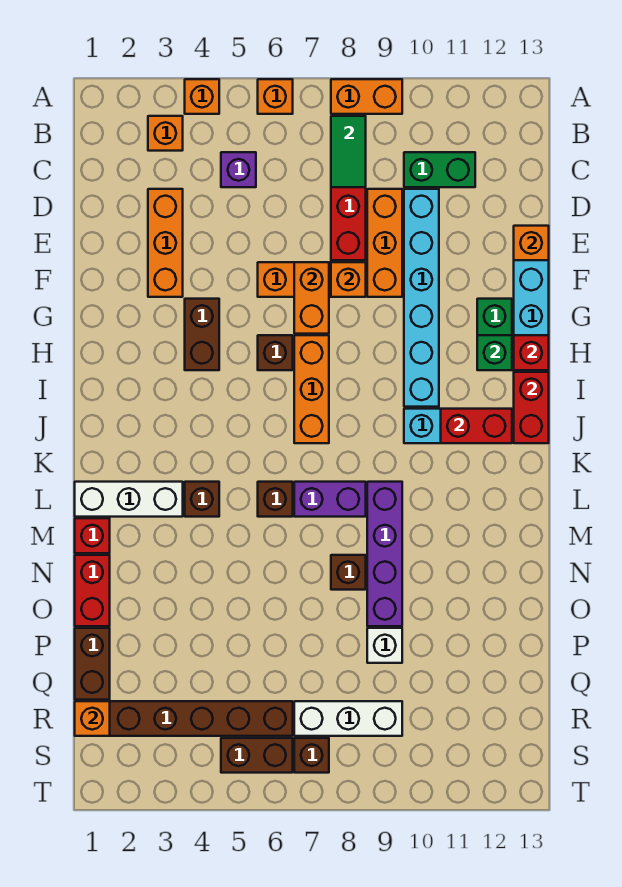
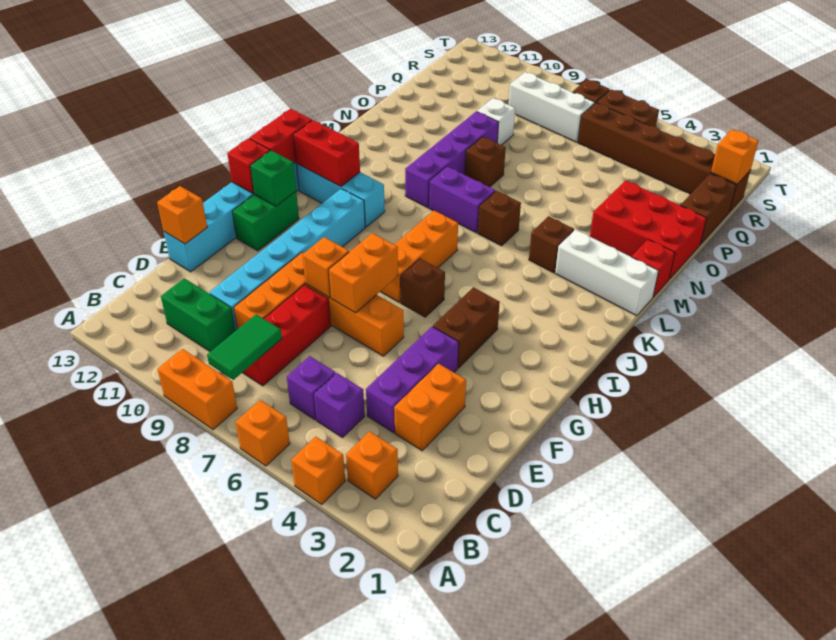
none -> purple 1x1 brick [287,356,336,420]
orange 1x3 brick [148,189,183,297] -> orange 1x2 brick [394,364,466,451]
none -> purple 1x3 brick [366,327,459,433]
red 1x2 brick [75,555,110,626] -> red 2x3 brick [590,180,707,279]

